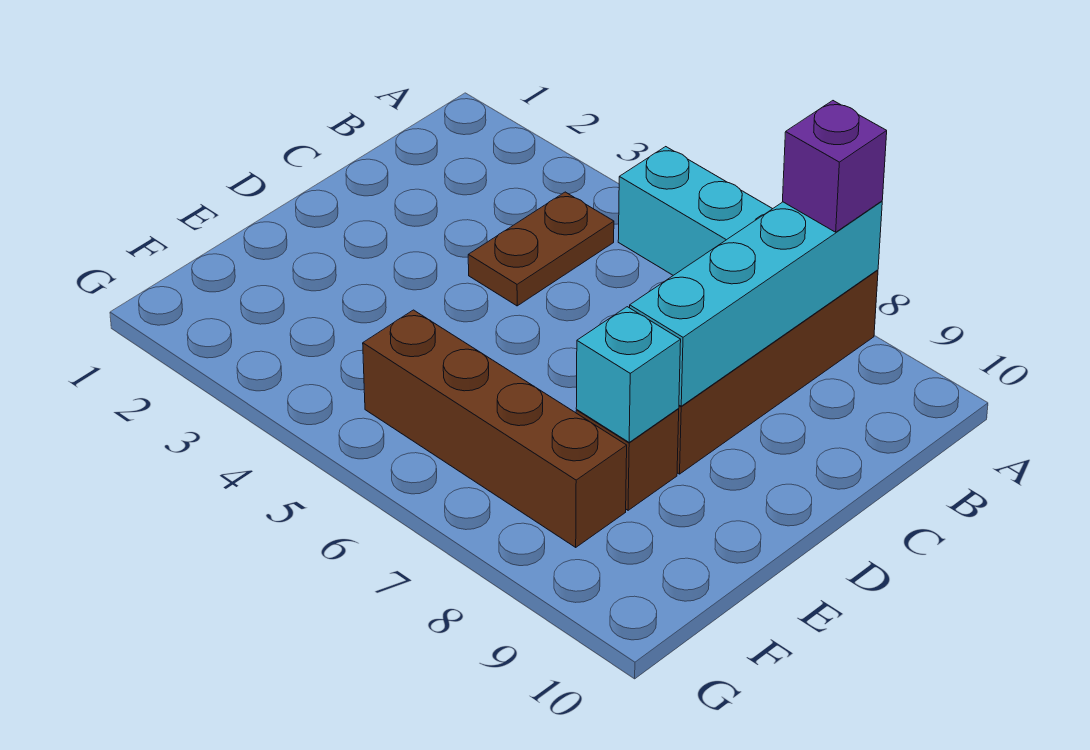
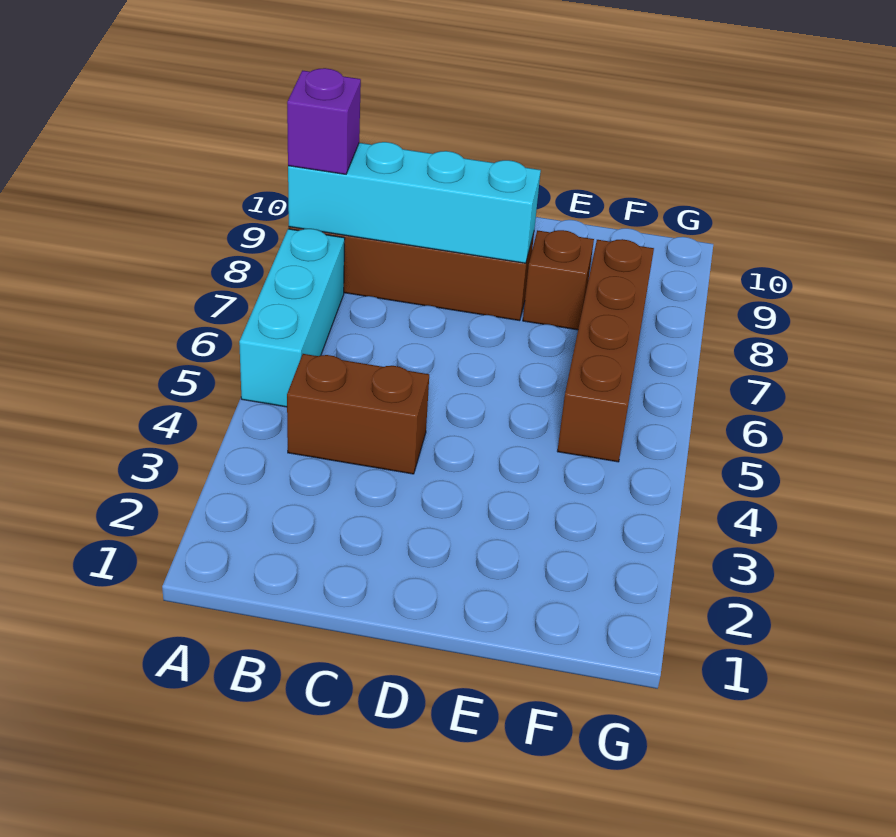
brown 1x2 plate [468,192,614,306] -> brown 1x2 brick [287,354,429,474]
cyan 1x1 brick [576,307,681,442] -> none

